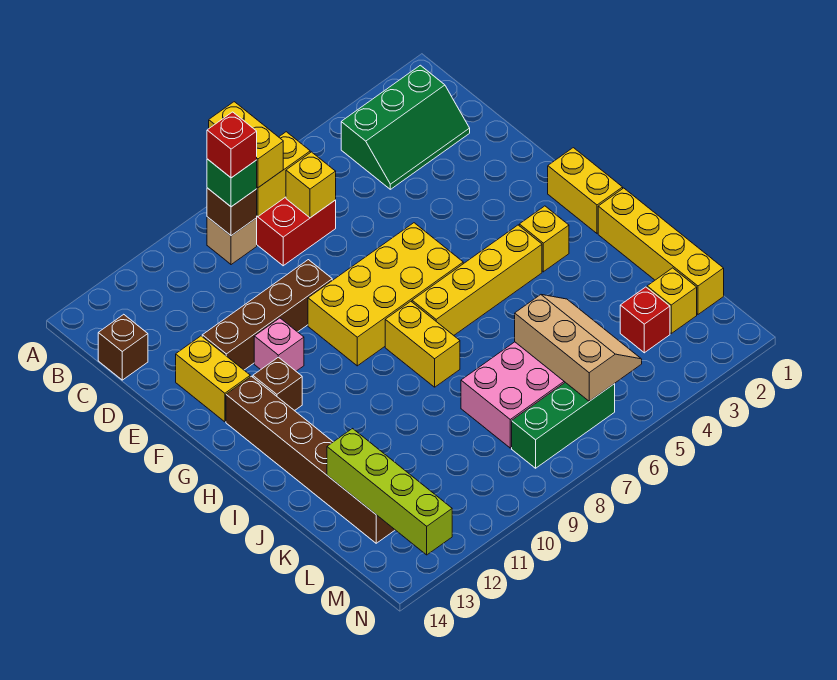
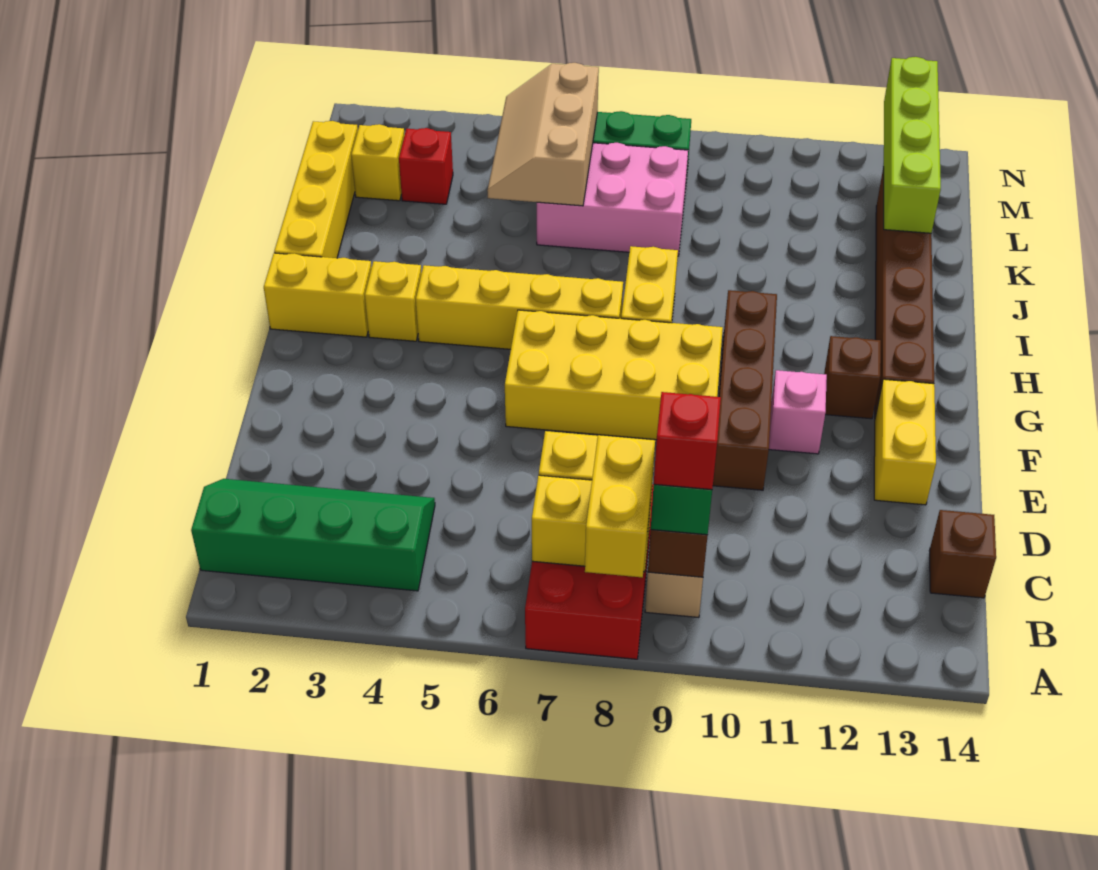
green 2x3 slope [341,65,470,189] -> green 2x4 slope [191,479,435,591]
brown 1x4 brick [202,260,332,370] -> brown 1x4 brick turned to [713,290,777,490]
yellow 1x2 brick [548,148,623,233] -> yellow 1x2 brick turned to [264,253,372,337]

